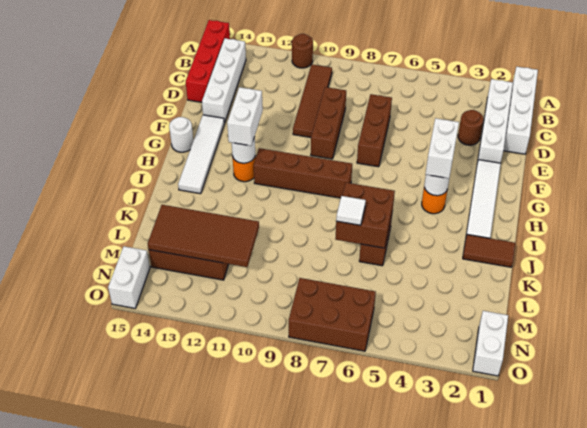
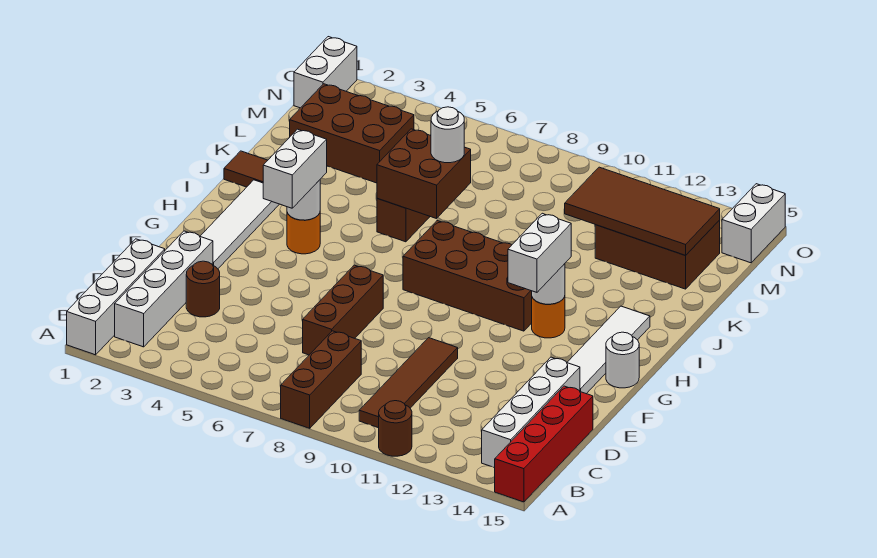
brown 1x3 brick [311,87,346,159] -> brown 1x3 brick moved to [281,331,361,428]
brown 1x4 brick [254,148,352,198] -> brown 2x4 brick [403,221,532,331]
white 1x1 tile [336,196,366,225] -> white 1x1 round brick [431,107,464,163]
brown 2x3 brick [289,278,376,351] -> brown 2x3 brick moved to [290,84,414,183]

